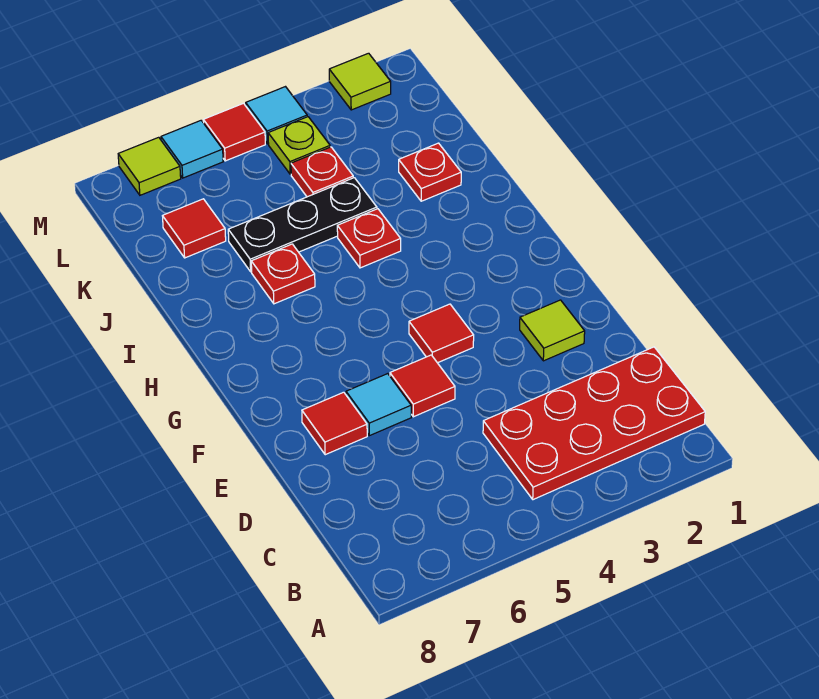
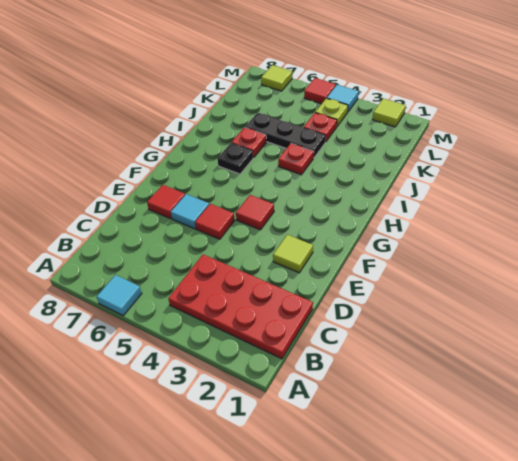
none -> black 1x1 plate [217,143,253,174]
red 1x1 plate [399,143,461,201] -> none
red 1x1 tile [163,199,226,258] -> none
cyan 1x1 tile [161,121,223,178] -> cyan 1x1 tile moved to [97,275,142,316]

